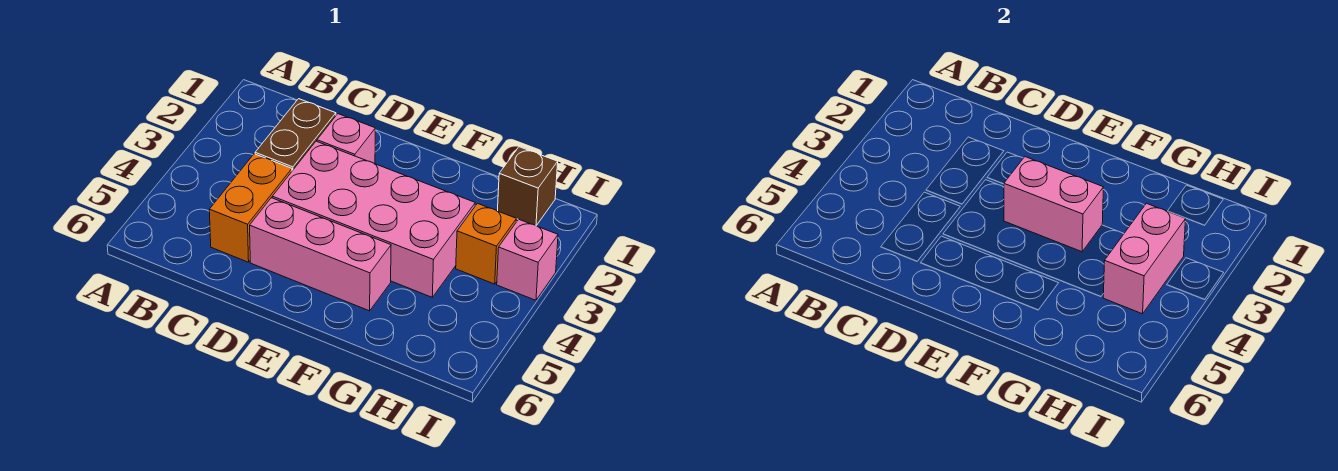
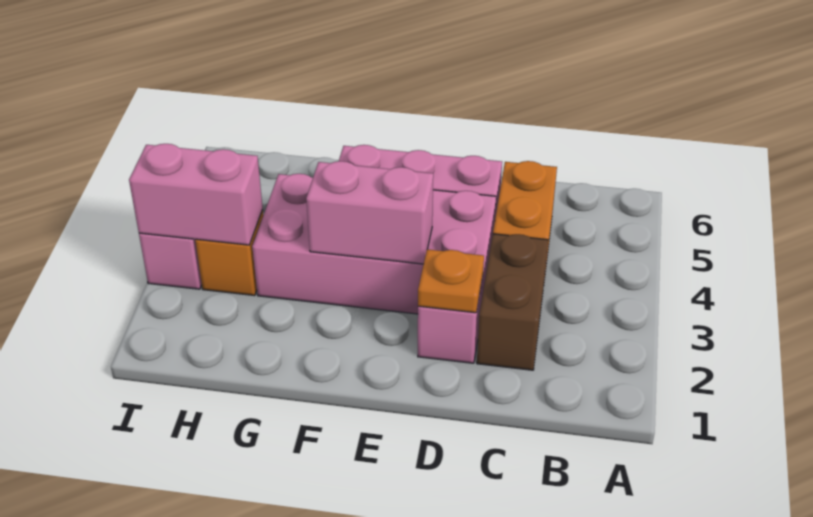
none -> orange 1x1 plate [418,249,484,313]
brown 1x1 brick [498,147,558,226] -> none
pink 1x2 brick [1103,203,1186,314] -> pink 1x2 brick turned to [129,144,263,245]

